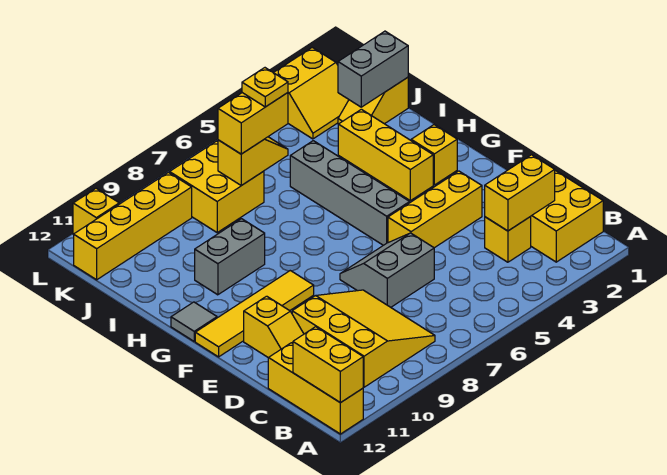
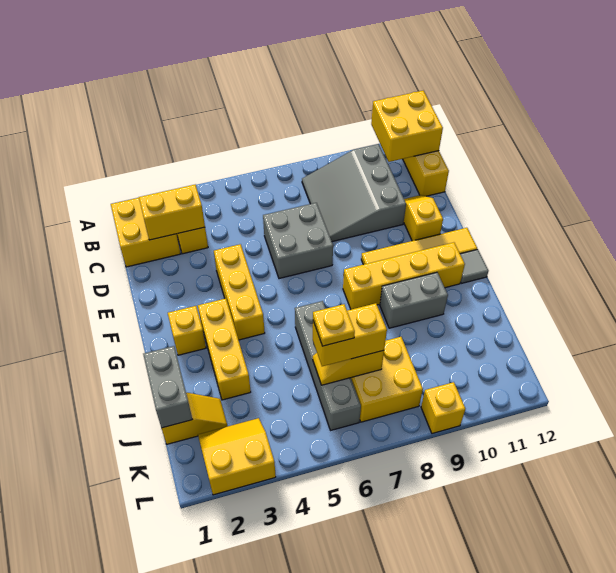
yellow 1x2 brick [293,327,363,403] -> yellow 2x2 brick [371,91,443,162]
yellow 3x3 slope [292,290,435,387] -> grey 3x3 slope [302,144,406,242]
grey 2x2 slope [340,233,434,307] -> grey 2x2 brick [263,203,333,279]
yellow 1x3 brick [388,171,482,248] -> yellow 1x3 brick turned to [214,244,265,340]
grey 1x4 brick [290,141,410,245] -> grey 1x4 brick moved to [295,301,361,430]
grey 1x2 brick [338,31,408,107] -> grey 1x2 brick turned to [143,346,192,428]
yellow 1x4 brick [74,172,192,280] -> yellow 1x4 brick moved to [343,242,465,309]
yellow 1x1 brick [73,188,119,234] -> yellow 1x1 brick moved to [421,382,465,434]

